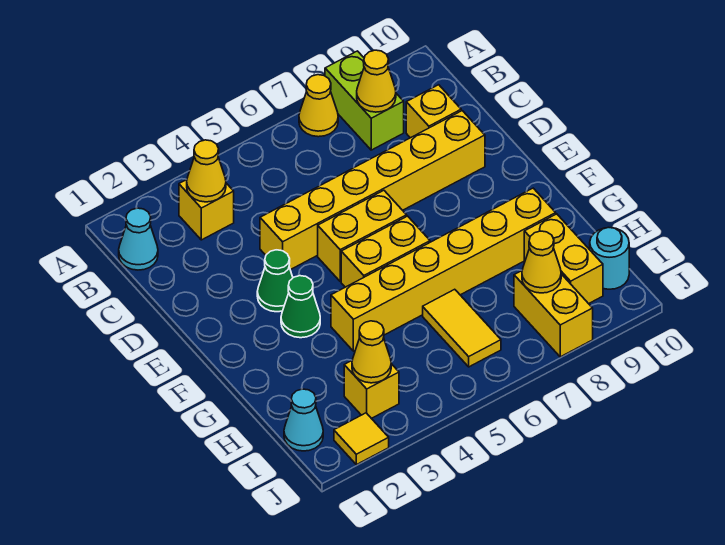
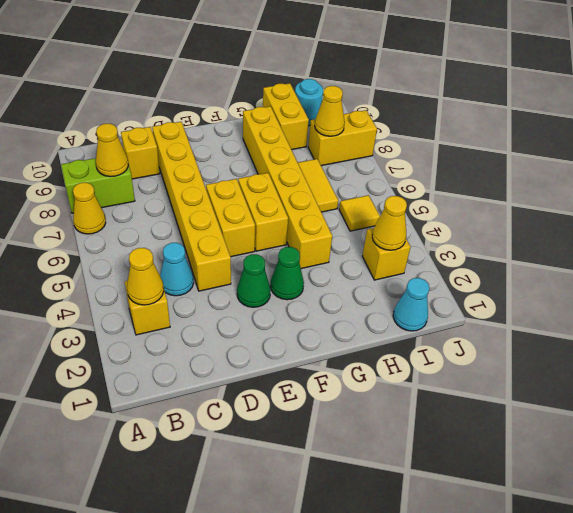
cyan 1x1 cone [119,208,158,270] -> cyan 1x1 cone moved to [160,243,193,296]
yellow 1x2 tile [423,289,501,367] -> yellow 1x2 tile turned to [298,159,338,212]
yellow 1x2 brick [524,214,603,304] -> yellow 1x2 brick turned to [263,83,309,150]
yellow 1x1 tile [334,413,389,465] -> yellow 1x1 tile moved to [339,195,380,231]

